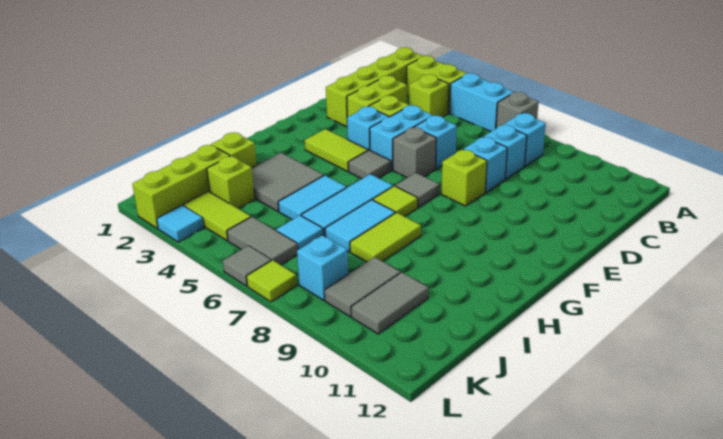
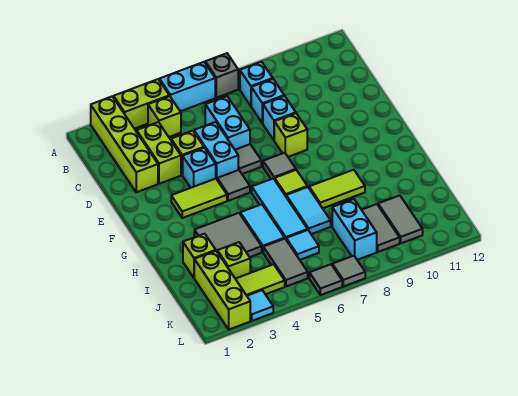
cyan 1x1 brick [414,116,457,169] -> cyan 1x2 brick [205,96,250,150]
grey 1x1 brick [393,127,436,178] -> grey 1x1 tile [235,144,261,174]
lime 1x2 tile [350,212,421,262] -> lime 1x2 tile turned to [309,170,365,208]
grey 1x2 tile [227,217,298,265] -> grey 1x2 tile turned to [263,239,308,287]
cyan 1x1 brick [297,235,348,300] -> cyan 1x2 brick [332,199,377,260]
lime 1x1 tile [246,260,297,302] -> grey 1x1 tile [332,256,365,286]

